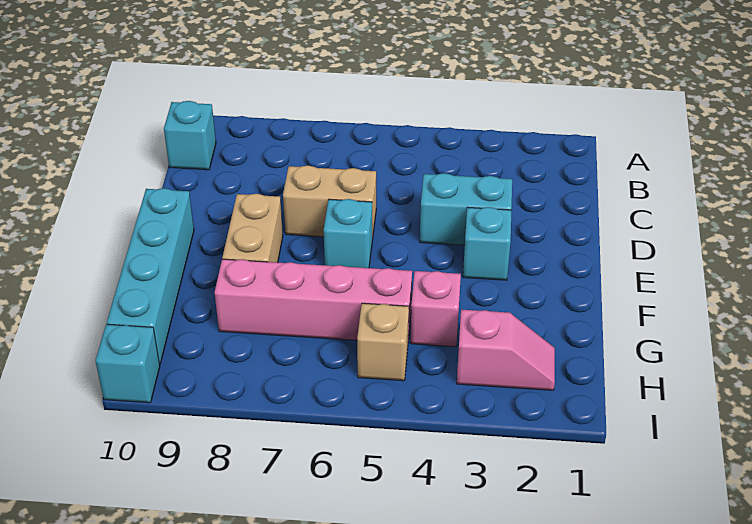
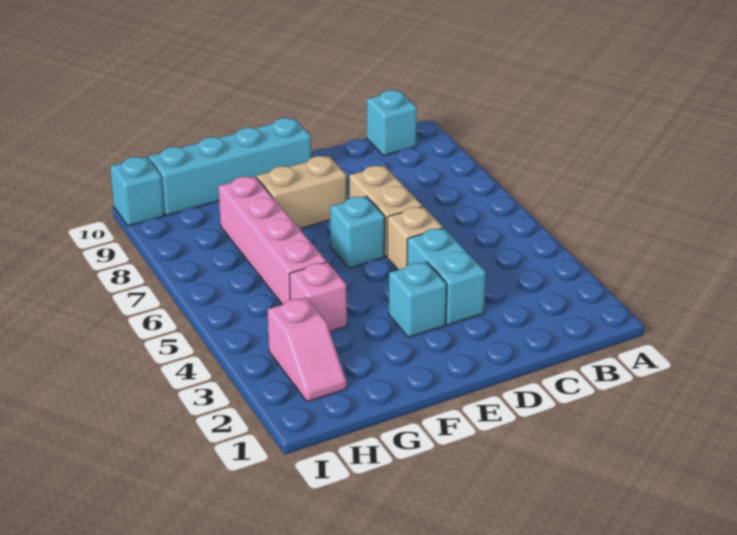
tan 1x1 brick [357,303,409,381] -> tan 1x1 brick moved to [387,206,443,270]

